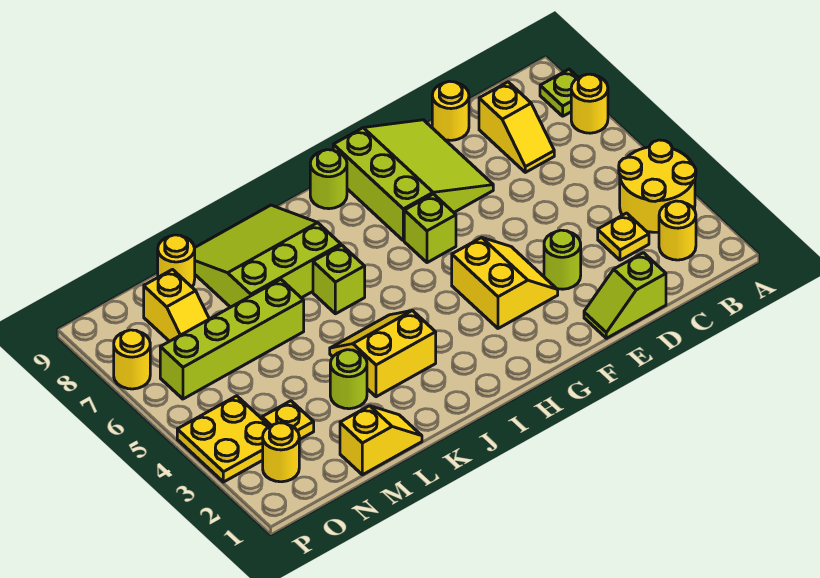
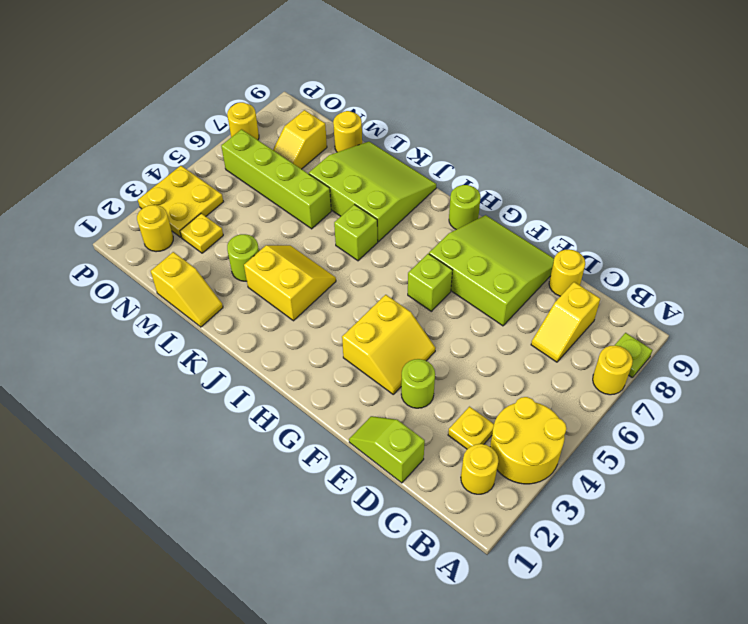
lime 3x3 slope [333,120,493,241] -> lime 3x3 slope turned to [429,215,554,326]

